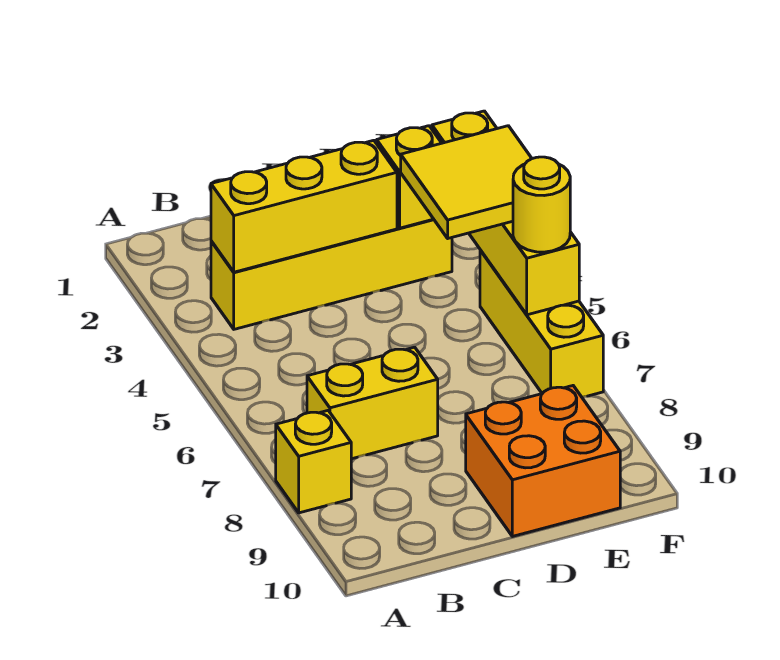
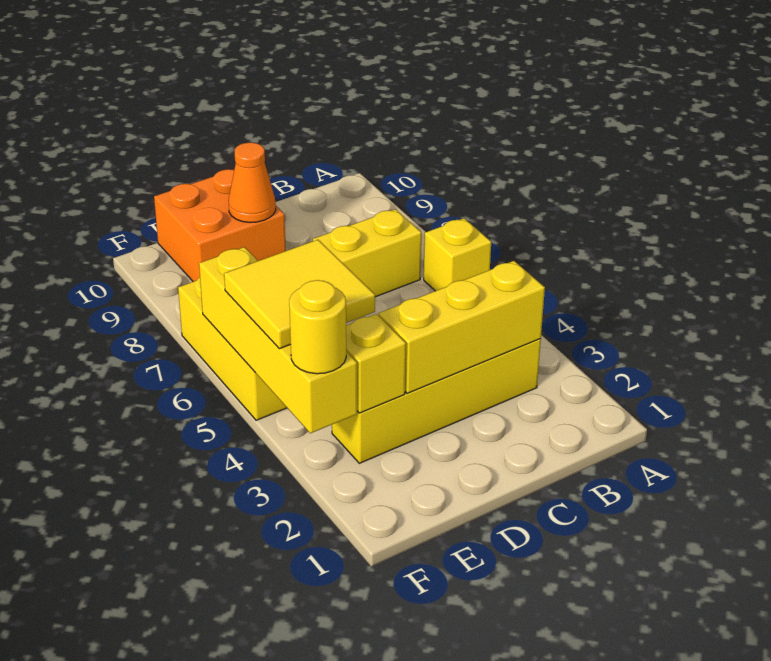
yellow 1x1 brick [276,411,351,513] -> yellow 1x1 brick moved to [424,218,491,291]
none -> orange 1x1 cone [228,143,276,223]
yellow 1x1 round brick [513,157,570,252] -> yellow 1x1 round brick moved to [289,280,346,374]

